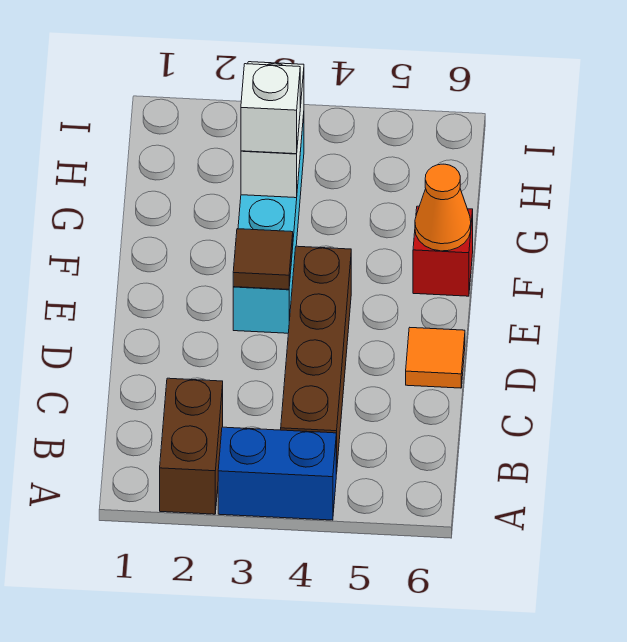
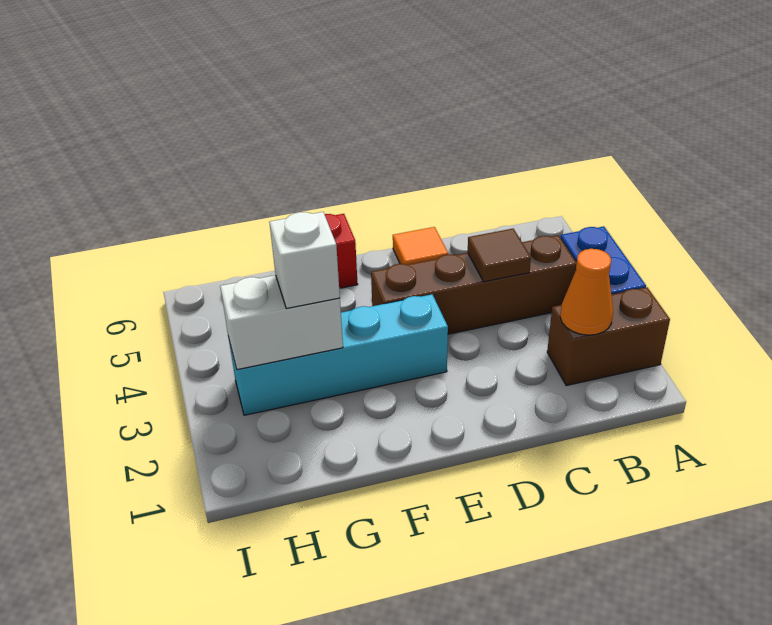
brown 1x1 tile [233,229,293,289] -> brown 1x1 tile moved to [468,229,531,282]
orange 1x1 cone [415,164,471,251] -> orange 1x1 cone moved to [560,249,613,335]

